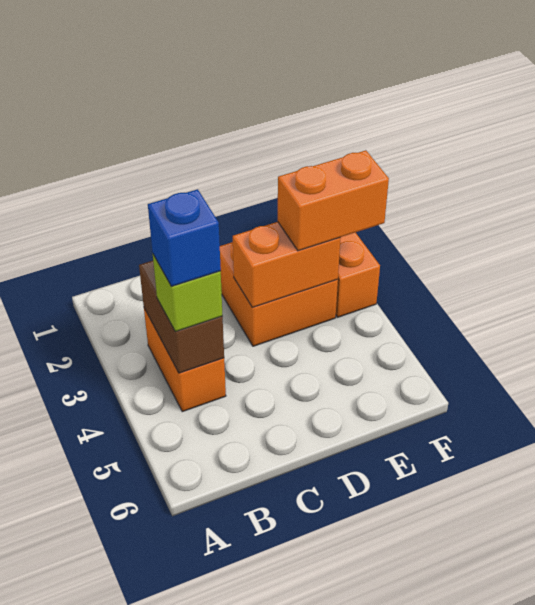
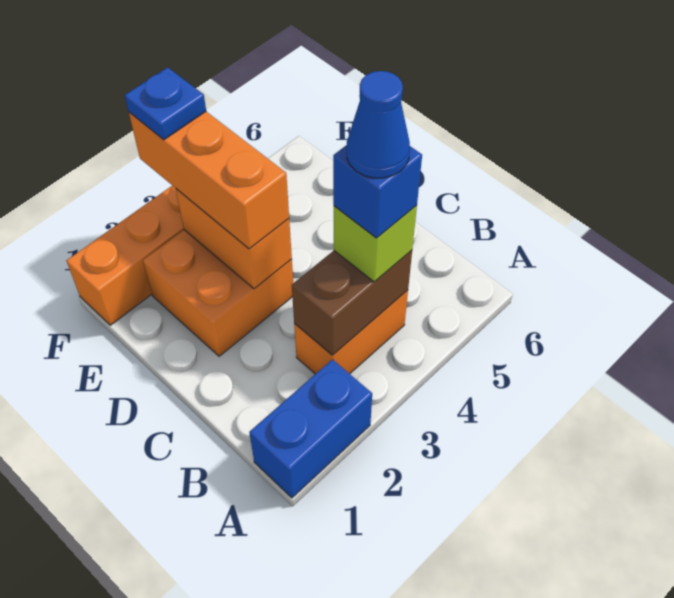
none -> blue 1x2 brick [249,359,372,498]
none -> blue 1x1 cone [347,71,410,178]
orange 1x2 brick [278,150,389,251] -> orange 1x3 brick [129,112,289,249]
none -> blue 1x1 plate [125,67,206,140]

